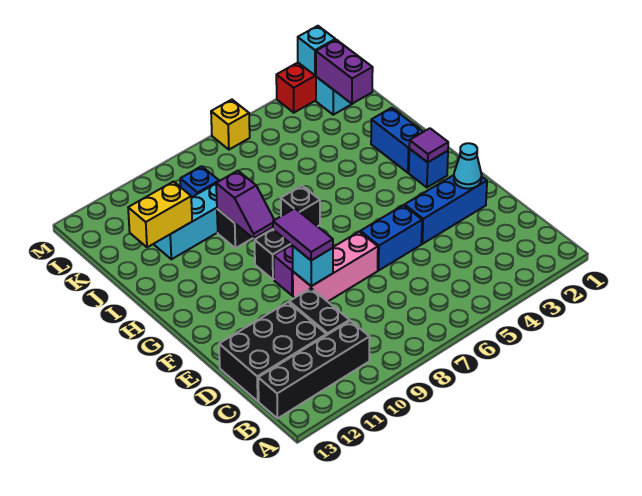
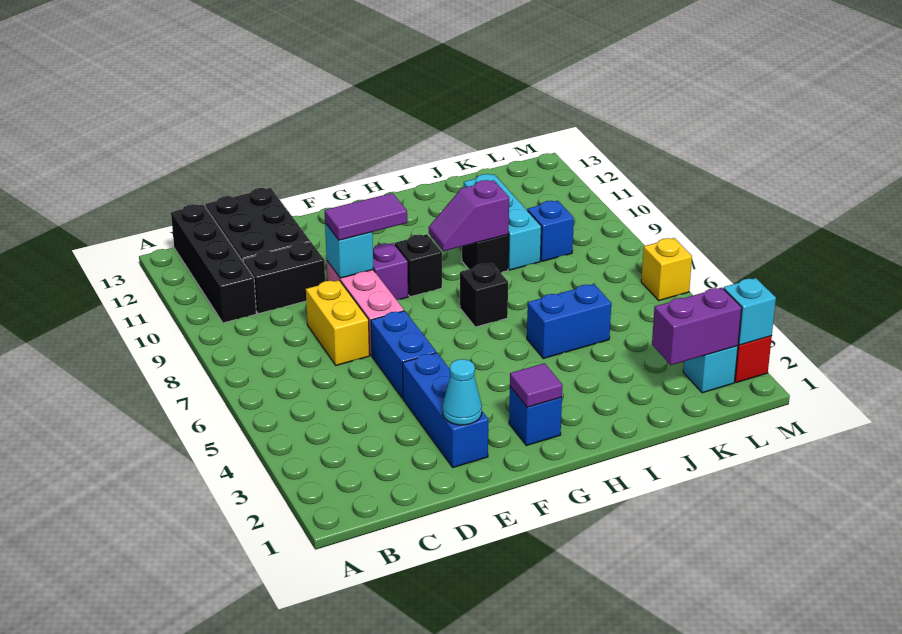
blue 1x2 brick [371,108,423,173] -> blue 1x2 brick moved to [527,284,611,358]
yellow 1x2 brick [128,182,192,247] -> yellow 1x2 brick moved to [306,280,370,365]

